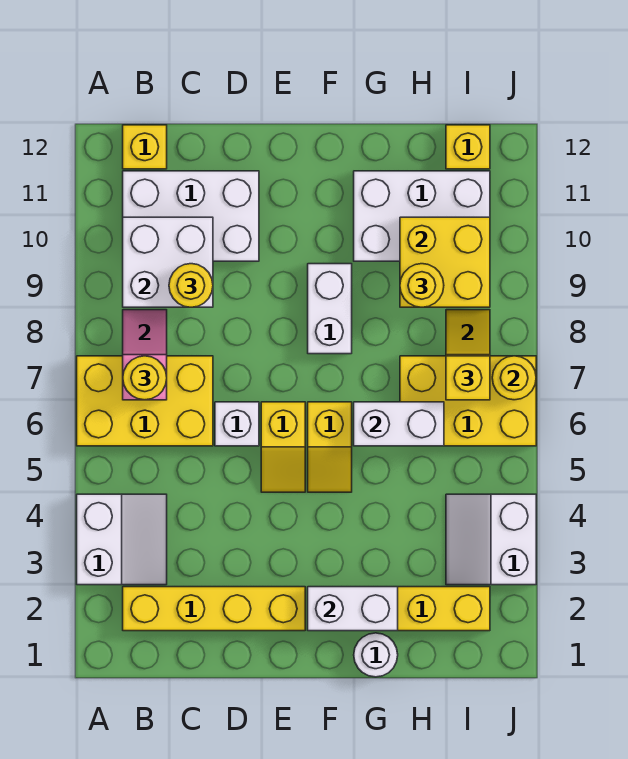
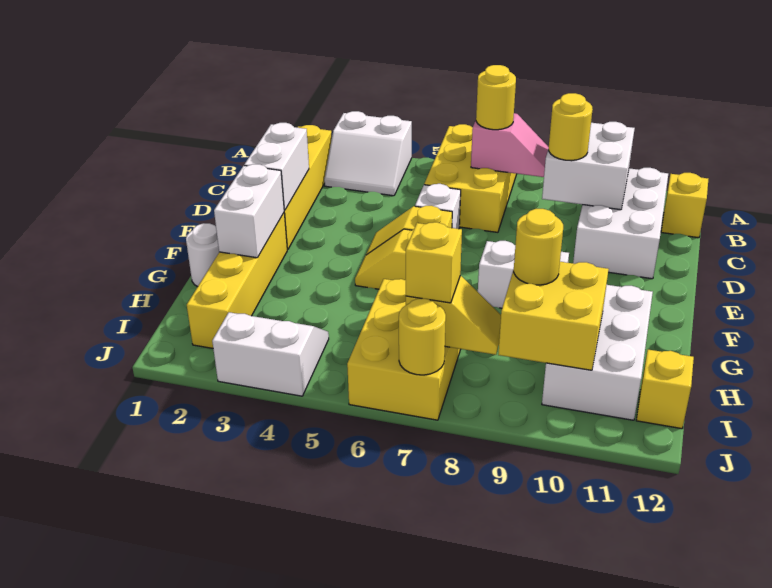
white 1x2 brick [354,402,444,446] -> white 1x2 brick moved to [244,123,309,210]

